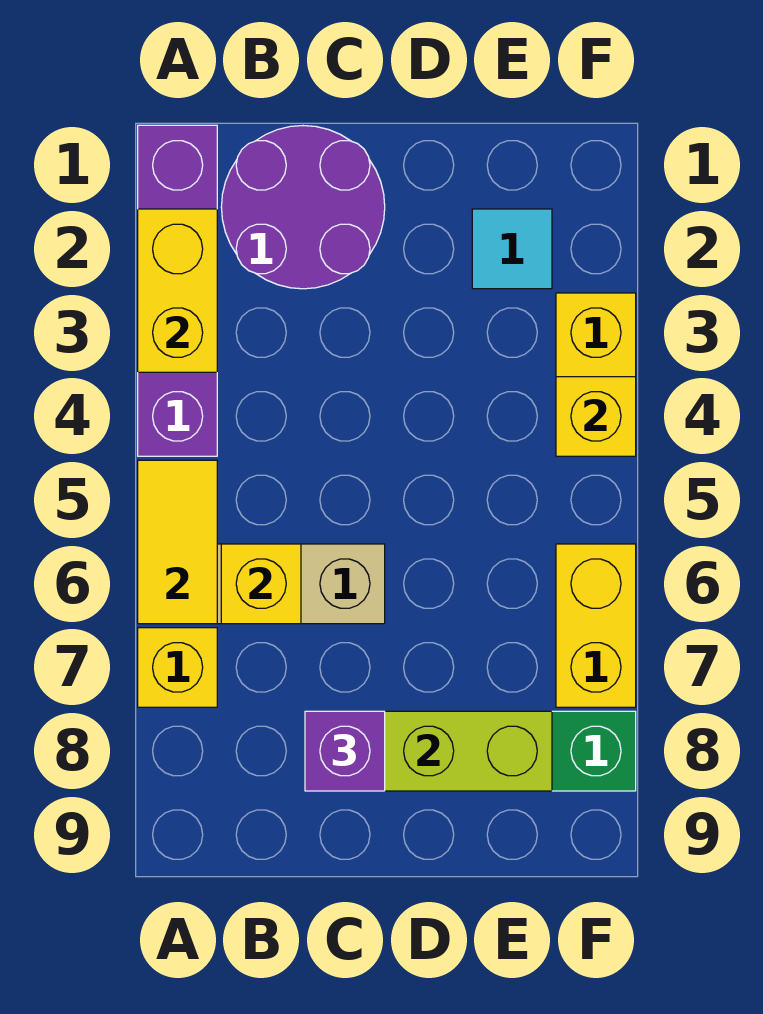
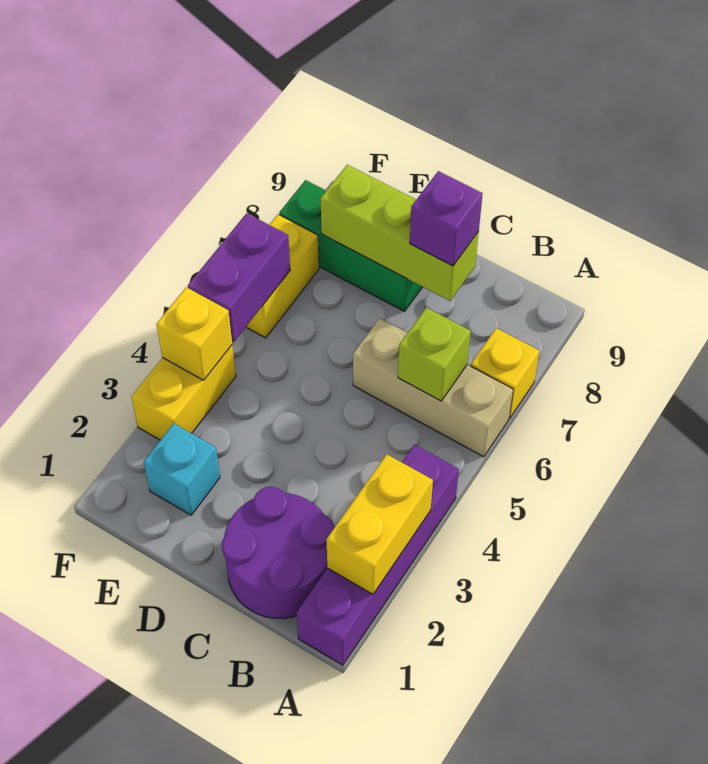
yellow 1x2 tile [138,460,217,624] -> none
yellow 1x1 brick [221,544,301,624] -> lime 1x1 brick [398,307,471,401]
cyan 1x1 tile [472,209,552,289] -> cyan 1x1 brick [144,423,220,515]
none -> purple 1x2 brick [188,213,290,342]

